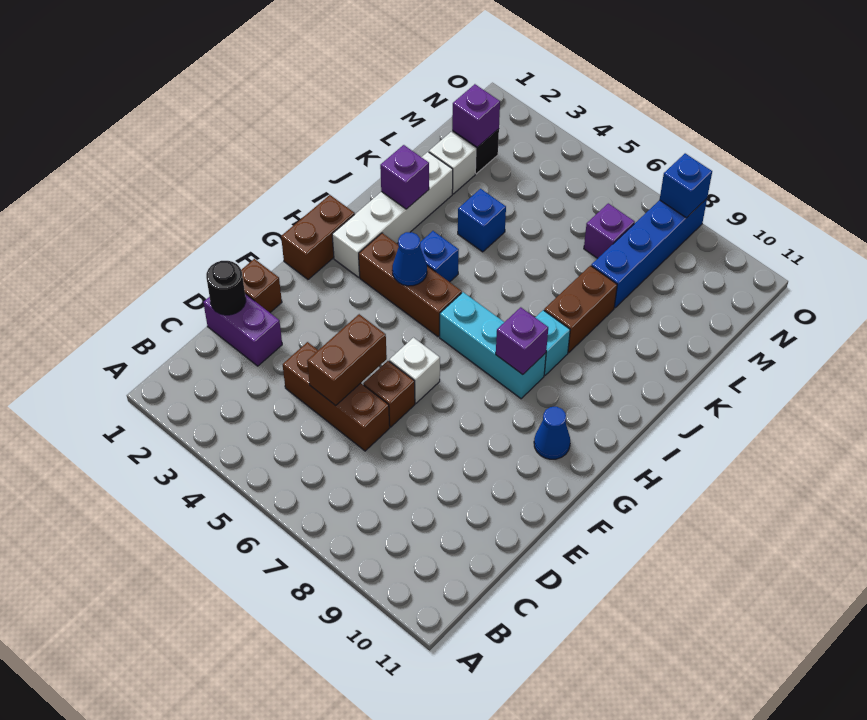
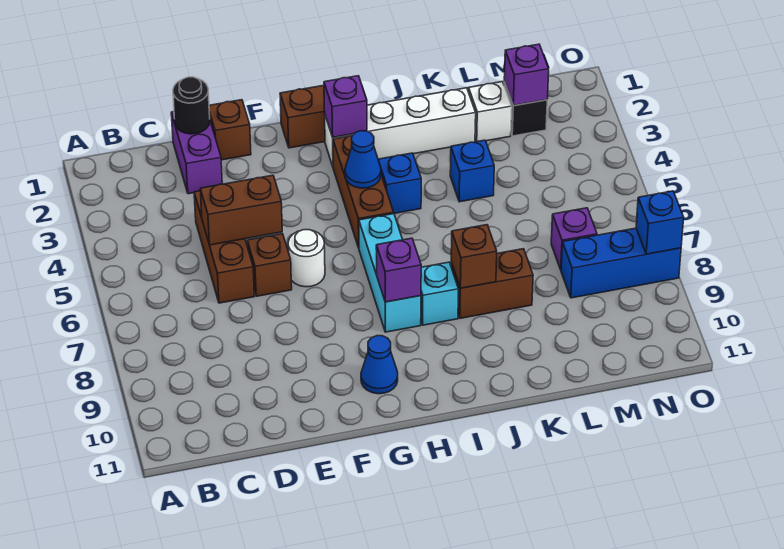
white 1x1 brick [389,338,440,403] -> white 1x1 round brick [288,230,325,287]
purple 1x1 brick [380,145,429,209] -> purple 1x1 brick moved to [324,76,367,137]
none -> brown 1x1 brick [451,225,497,288]
blue 1x4 brick [591,199,707,308] -> blue 1x3 brick [561,228,681,298]

